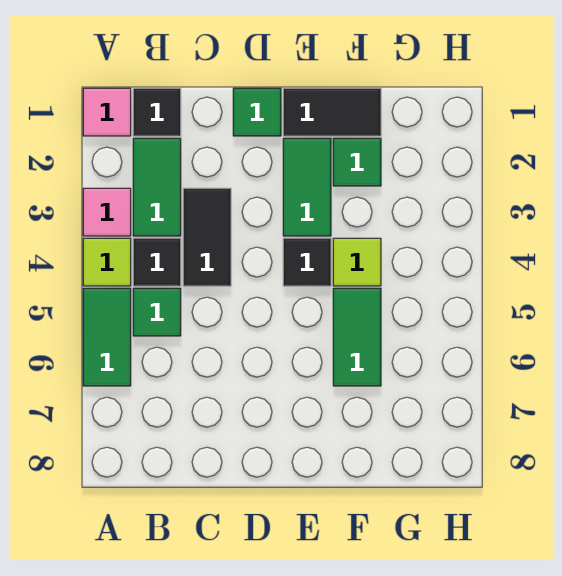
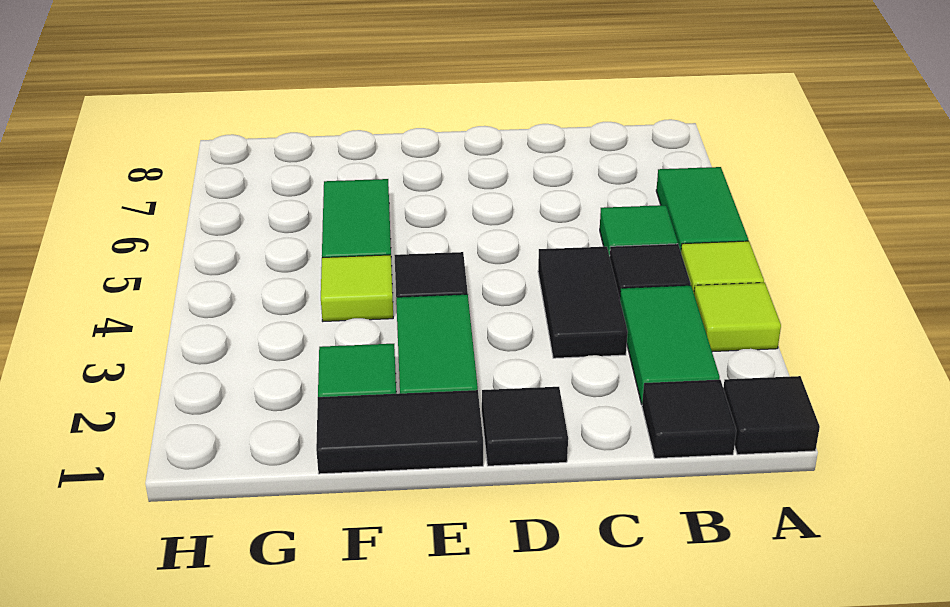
pink 1x1 tile [83,88,131,136] -> black 1x1 tile [723,376,820,455]
pink 1x1 tile [83,188,131,236] -> lime 1x1 tile [694,282,781,352]
green 1x1 tile [233,88,281,136] -> black 1x1 tile [482,387,568,466]

